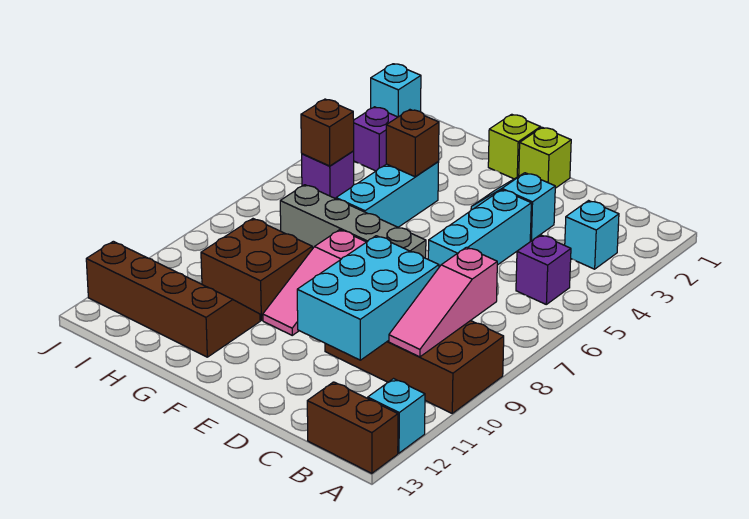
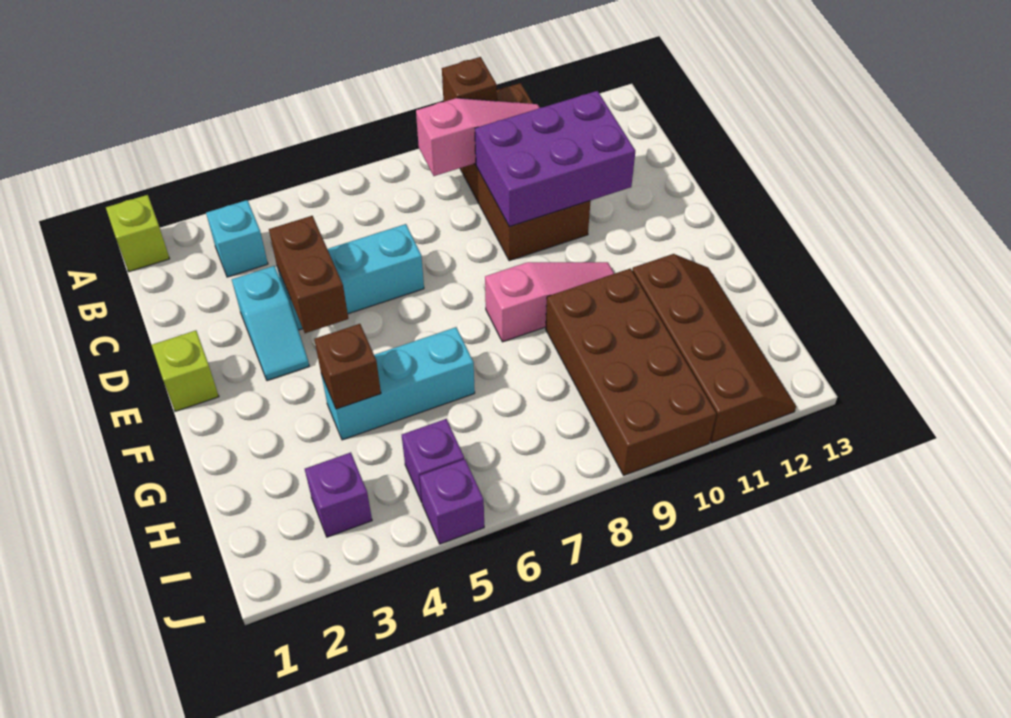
cyan 1x1 brick [368,379,425,453] -> none
brown 1x2 brick [307,382,398,473] -> brown 1x2 brick moved to [269,216,348,333]
purple 1x1 brick [516,235,571,304] -> purple 1x1 brick moved to [419,459,484,544]
cyan 2x3 brick [297,236,439,360] -> purple 2x3 brick [475,91,635,227]
grey 1x4 brick [280,185,426,258] -> none
lime 1x1 brick [488,114,541,179] -> lime 1x1 brick moved to [106,195,170,272]
brown 2x2 brick [201,219,312,320] -> brown 2x4 brick [546,268,716,475]
brown 2x4 slope [86,241,260,357] -> brown 2x4 slope turned to [632,254,796,443]
brown 1x1 brick [301,99,354,166] -> brown 1x1 brick moved to [442,57,497,102]
cyan 1x1 brick [371,64,421,117] -> none

